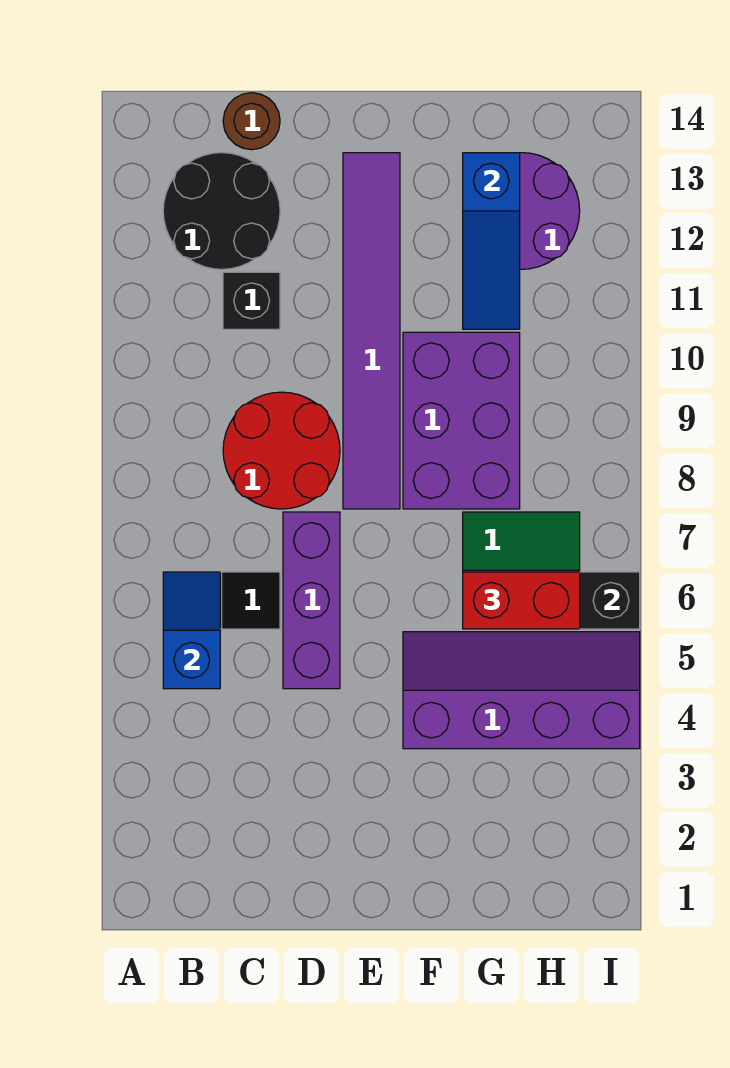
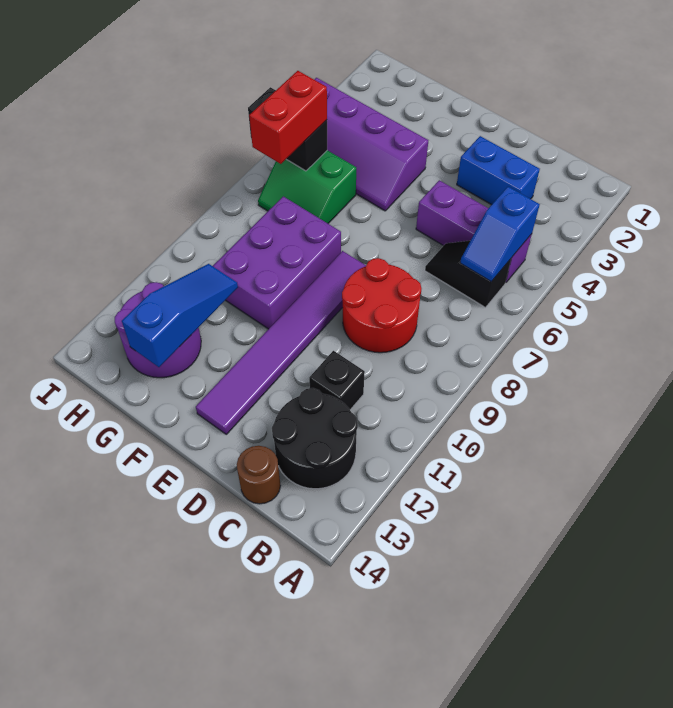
none -> blue 1x2 brick [457,136,540,205]
purple 1x3 brick [283,512,340,689] -> purple 1x3 brick turned to [416,180,532,282]
red 1x2 brick [463,572,580,629] -> red 1x2 brick turned to [249,71,327,164]

